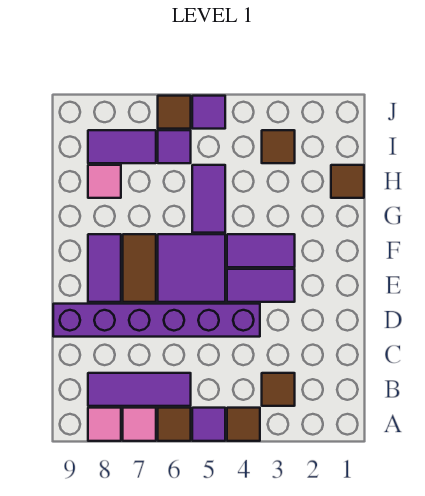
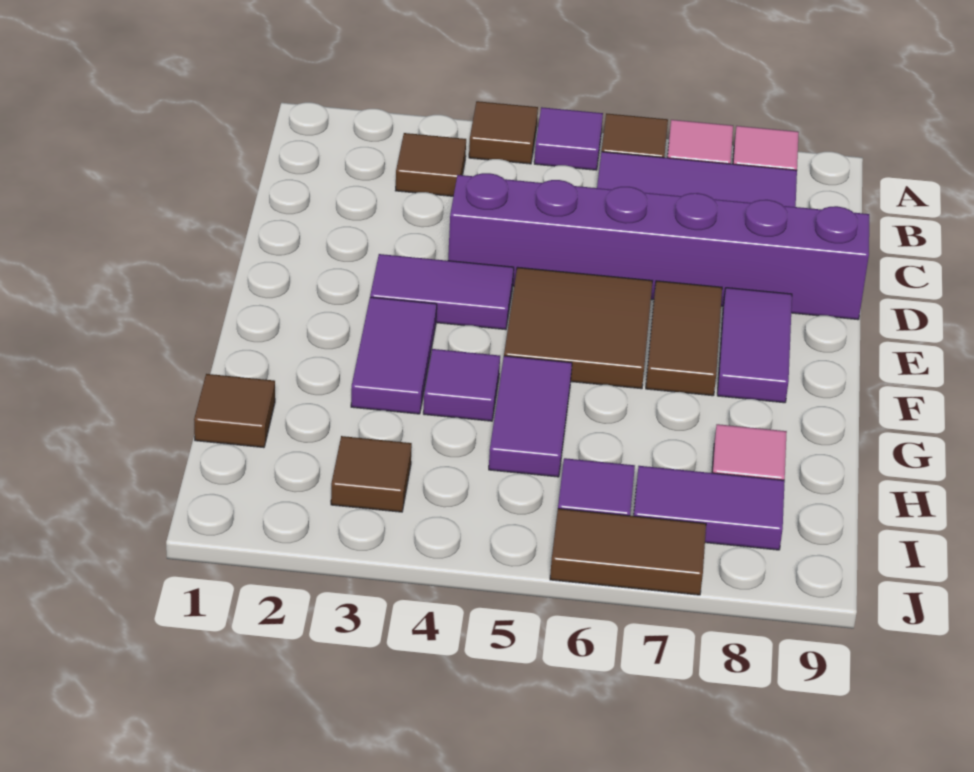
purple 2x2 tile [158,234,225,302] -> brown 2x2 tile [504,267,653,389]
purple 1x2 tile [227,234,295,267] -> purple 1x2 tile turned to [351,297,437,414]
purple 1x1 tile [192,96,225,129] -> purple 1x1 tile moved to [423,349,500,421]
brown 1x1 tile [158,96,191,129] -> brown 1x2 tile [550,509,706,595]

